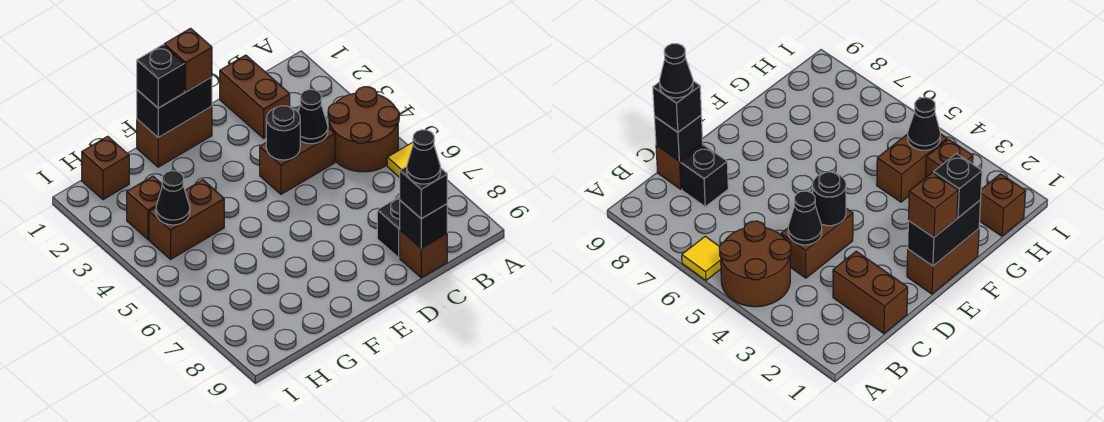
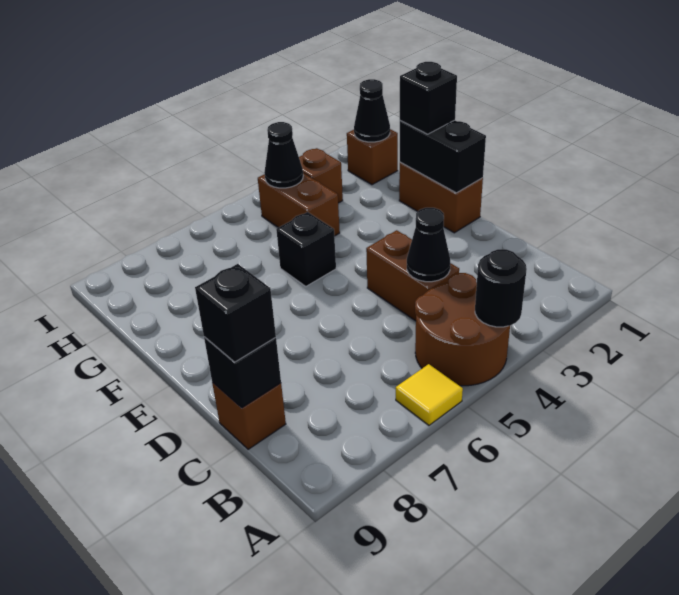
brown 1x2 brick [220,55,290,138] -> none
black 1x1 brick [377,197,400,258] -> black 1x1 brick moved to [276,212,336,286]
black 1x1 cone [407,130,441,184] -> black 1x1 cone moved to [354,79,390,142]
black 1x1 round brick [266,106,300,160] -> black 1x1 round brick moved to [475,249,527,327]
brown 1x1 brick [164,28,212,92] -> none

